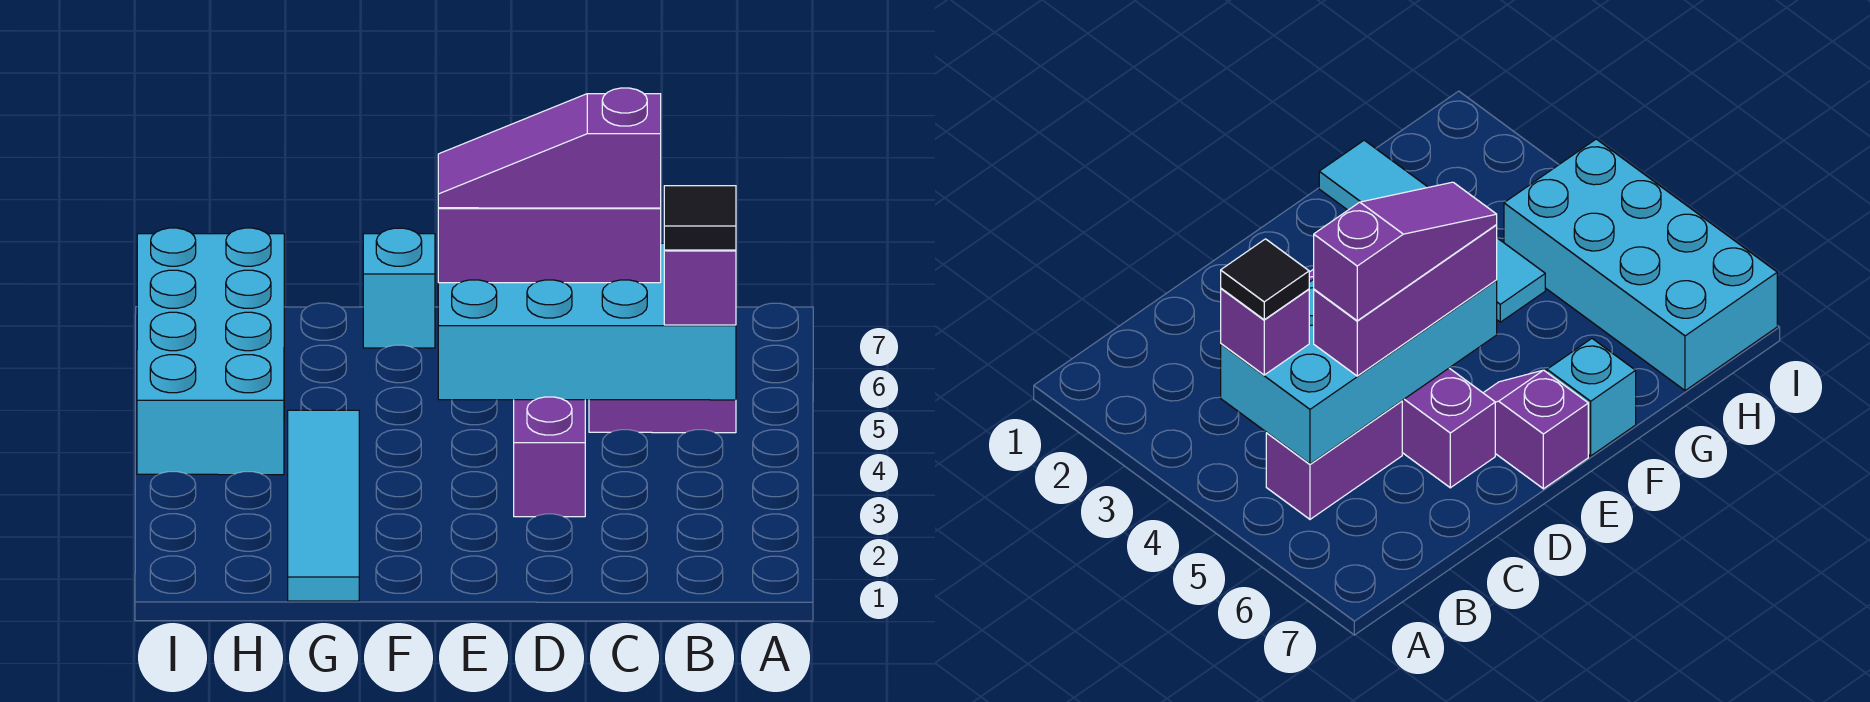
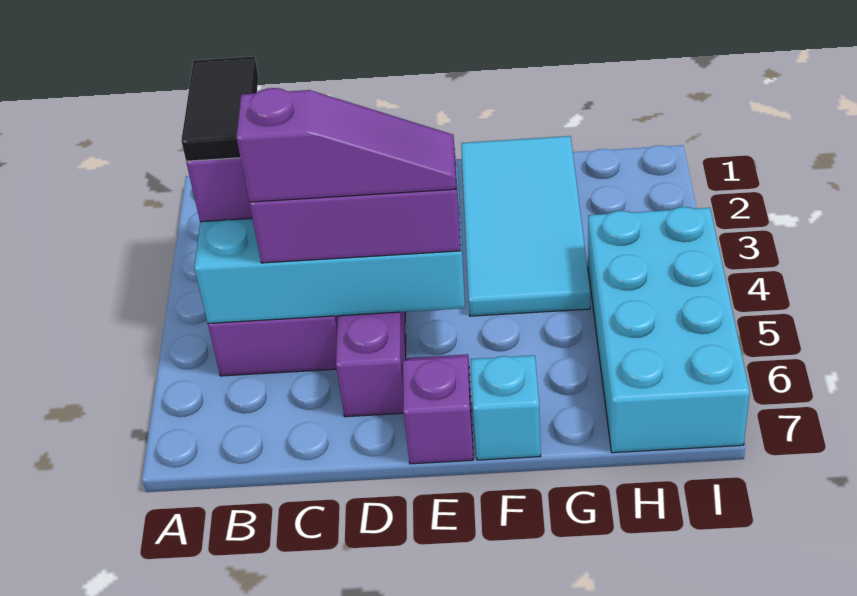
black 1x1 tile [664,186,736,250] -> black 1x2 tile [181,56,258,161]
cyan 1x4 tile [288,410,359,601] -> cyan 2x4 tile [461,136,590,316]

